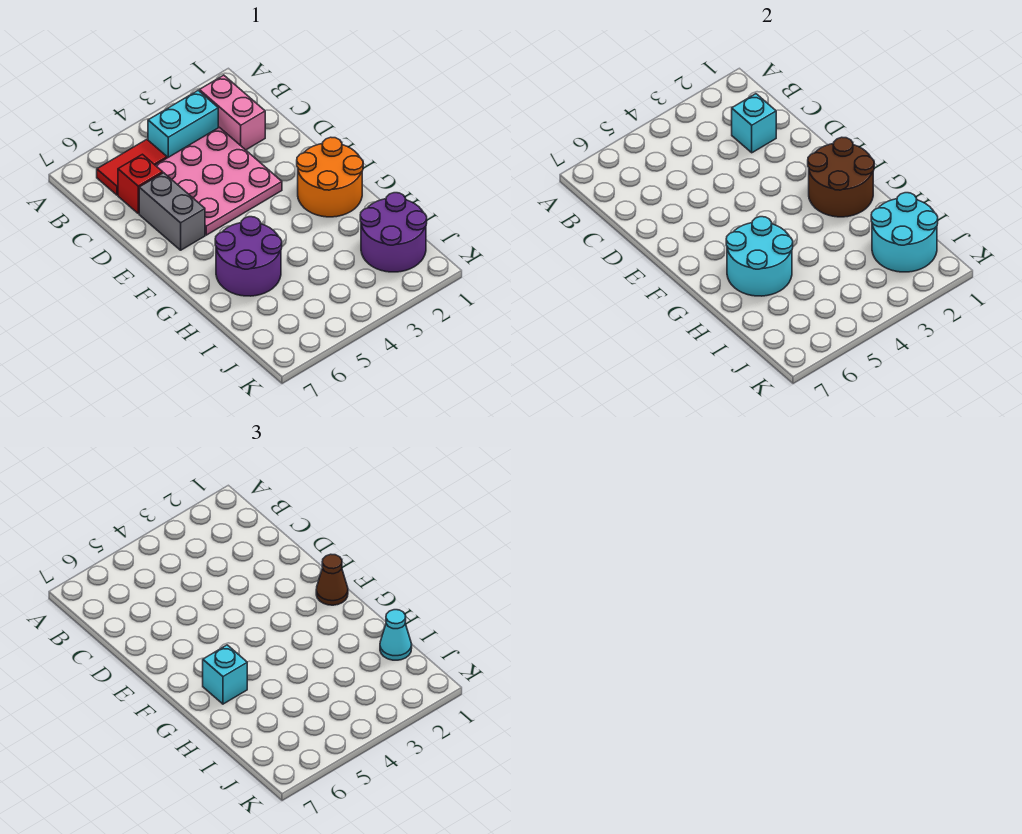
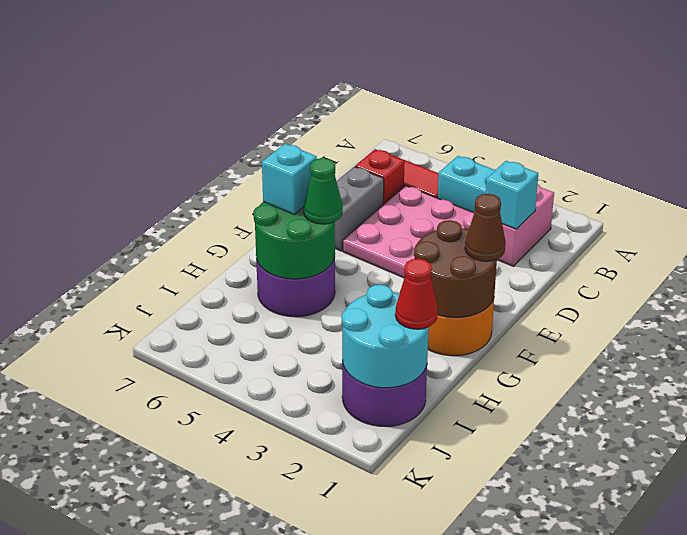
cyan 2x2 round brick [726,217,793,296] -> green 2x2 round brick [253,202,335,279]
none -> green 1x1 cone [304,158,343,224]
cyan 1x1 cone [380,610,412,660] -> red 1x1 cone [395,259,438,329]

